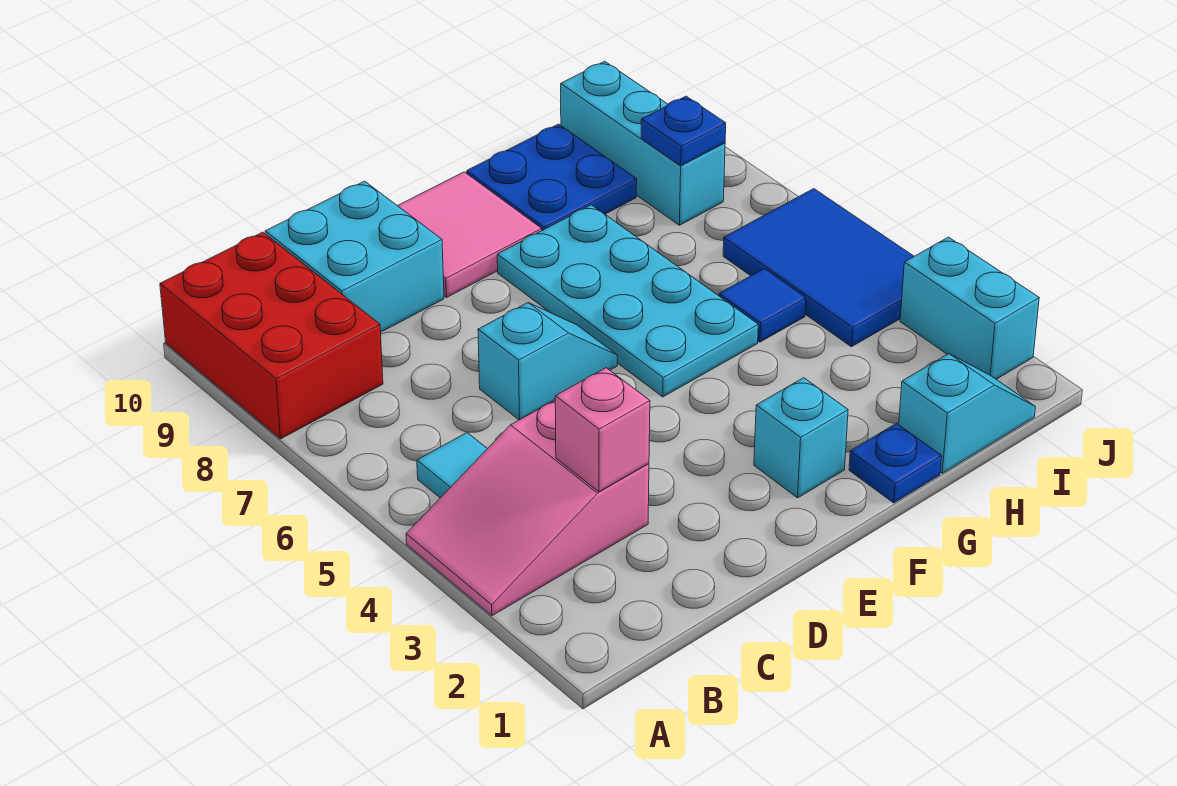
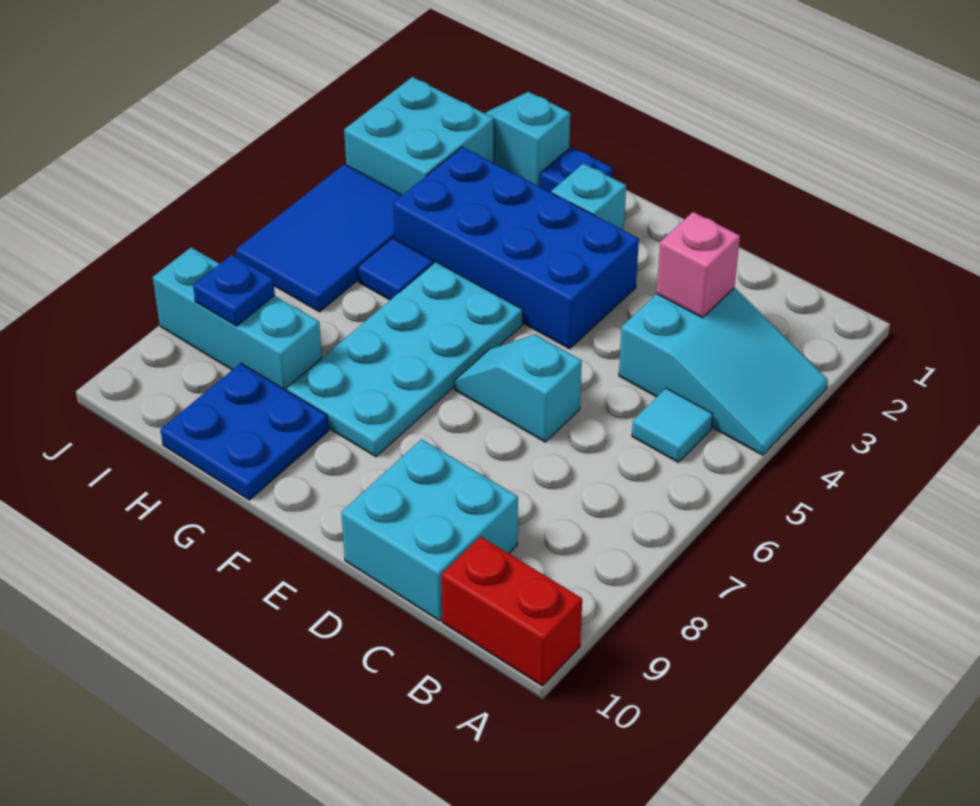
pink 2x3 slope [406,400,649,616] -> cyan 2x3 slope [619,288,828,455]
red 2x3 brick [160,232,383,439] -> red 1x2 brick [441,537,582,686]
none -> blue 2x4 brick [393,147,639,349]
pink 2x2 tile [398,172,542,297] -> none
cyan 1x3 brick [561,61,725,225] -> cyan 1x3 brick turned to [153,247,322,390]
cyan 1x2 brick [900,237,1039,379] -> cyan 2x2 brick [344,77,494,195]

